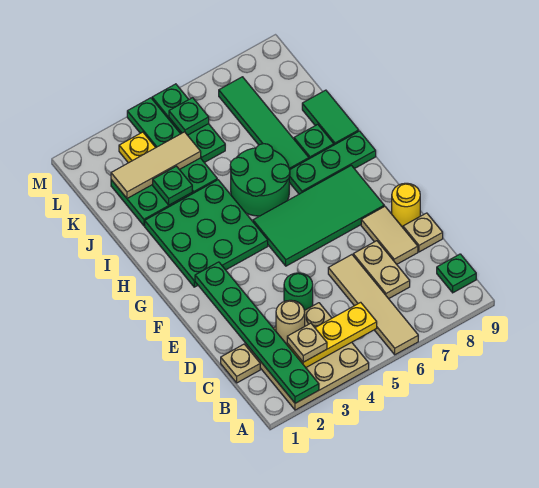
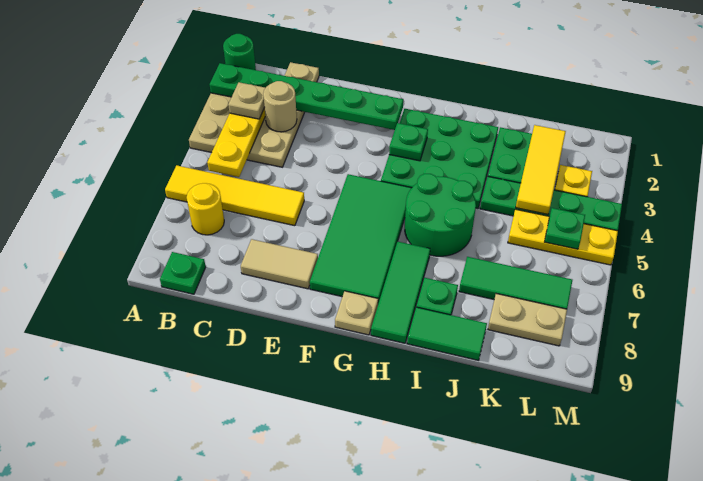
tan 1x4 tile [328,255,418,355] -> yellow 1x4 tile [165,165,304,226]
tan 1x2 plate [353,241,410,299] -> tan 1x2 plate moved to [488,294,567,346]
green 1x1 round brick [284,273,313,311] -> green 1x1 round brick moved to [223,34,256,70]
tan 1x1 plate [403,213,443,252] -> tan 1x1 plate moved to [335,291,378,335]
yellow 1x1 round brick [392,183,420,227] -> yellow 1x1 round brick moved to [187,183,224,235]
green 1x3 plate [289,131,376,194] -> green 1x3 tile [371,242,430,343]
green 1x4 tile [219,77,309,170] -> green 1x3 tile [459,257,572,309]
green 1x1 plate [153,166,192,205] -> green 1x1 plate moved to [389,123,428,161]
tan 1x3 tile [111,132,201,198] -> yellow 1x3 tile [516,125,566,214]
green 1x3 plate [152,84,225,163] -> yellow 1x3 plate [508,209,618,265]

